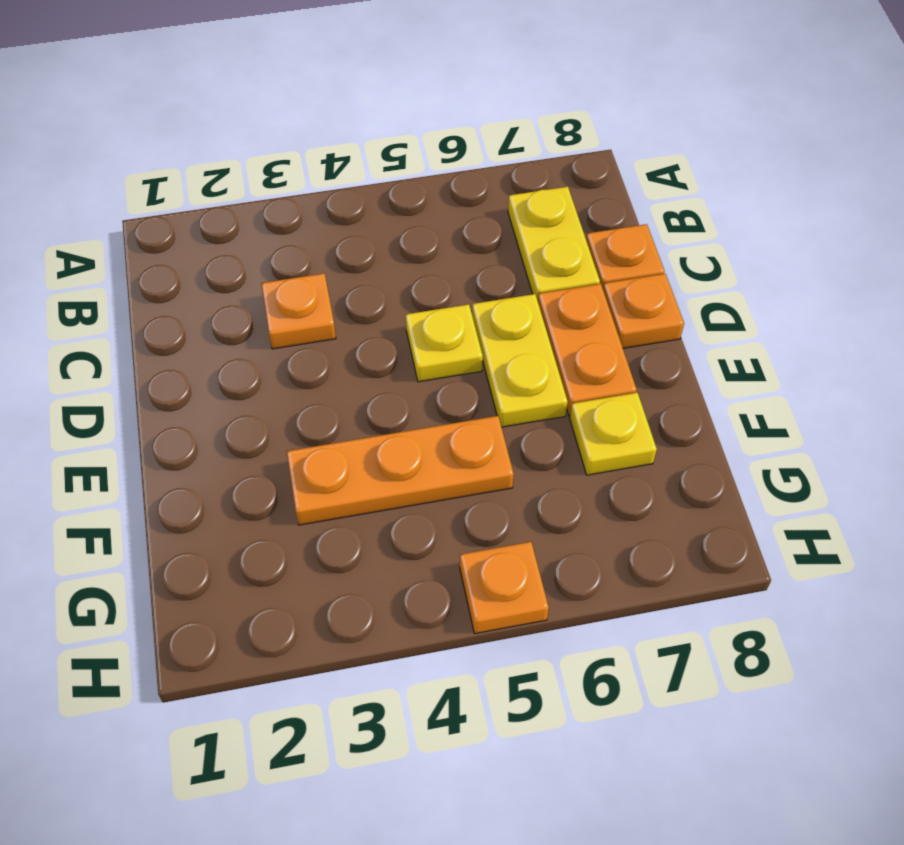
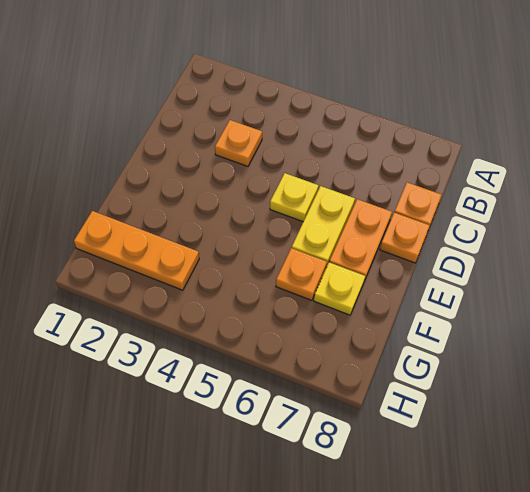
yellow 1x2 plate [508,187,600,301] -> none
orange 1x3 plate [287,416,514,525] -> orange 1x3 plate moved to [74,211,199,290]
orange 1x1 plate [460,542,549,633] -> orange 1x1 plate moved to [276,248,327,300]

